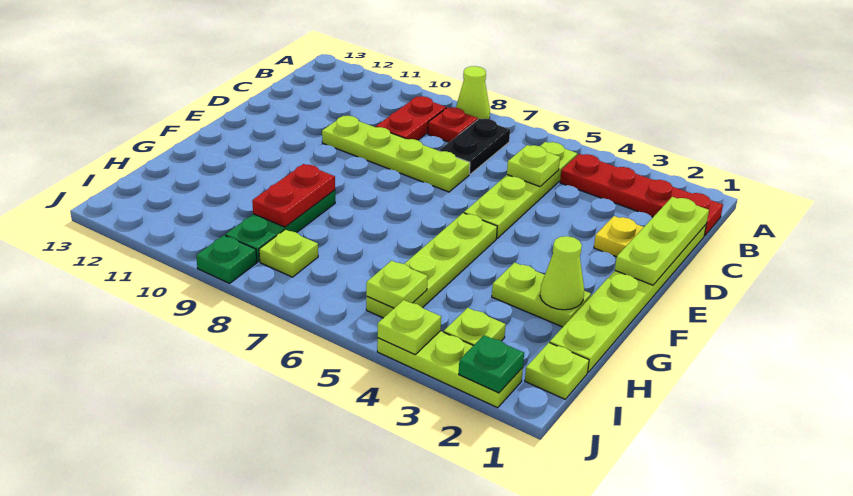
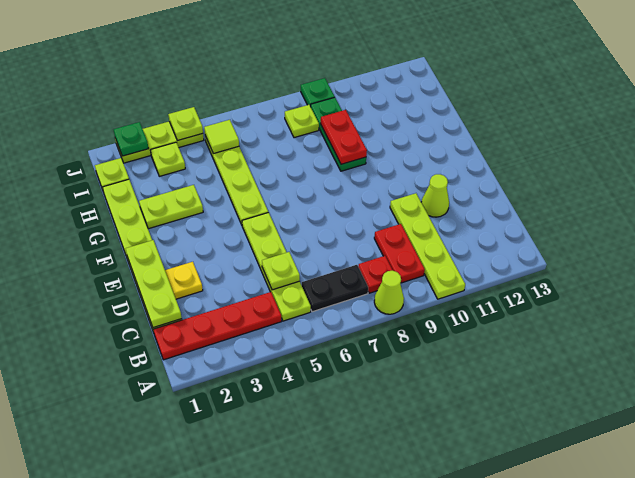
black 1x2 plate [439,119,510,174] -> black 1x2 plate turned to [302,265,368,312]
lime 1x4 plate [322,116,470,192] -> lime 1x4 plate turned to [390,193,465,299]
lime 1x1 cone [540,236,584,310] -> lime 1x1 cone moved to [421,174,449,217]
lime 1x1 plate [366,261,428,308] -> lime 1x1 tile [204,120,239,154]

